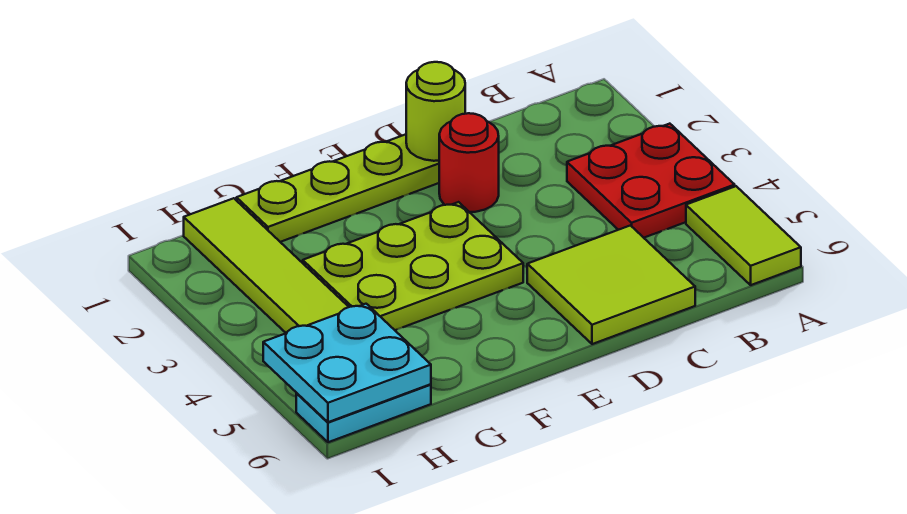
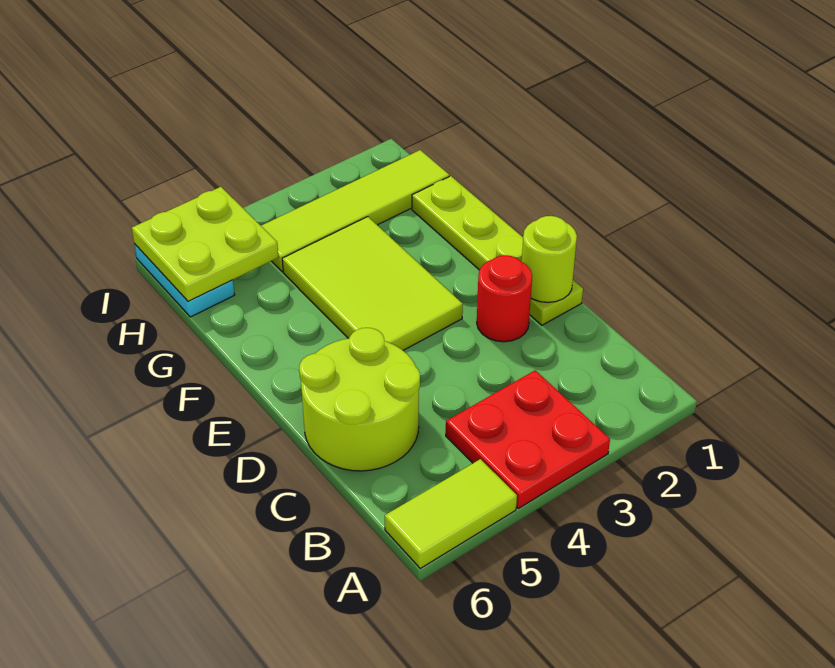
lime 2x2 tile [527,225,695,344] -> lime 2x2 round brick [299,328,420,471]
lime 2x3 plate [303,202,523,330] -> lime 2x3 tile [282,217,463,350]
cyan 2x2 plate [263,304,431,422] -> lime 2x2 plate [132,187,279,301]

